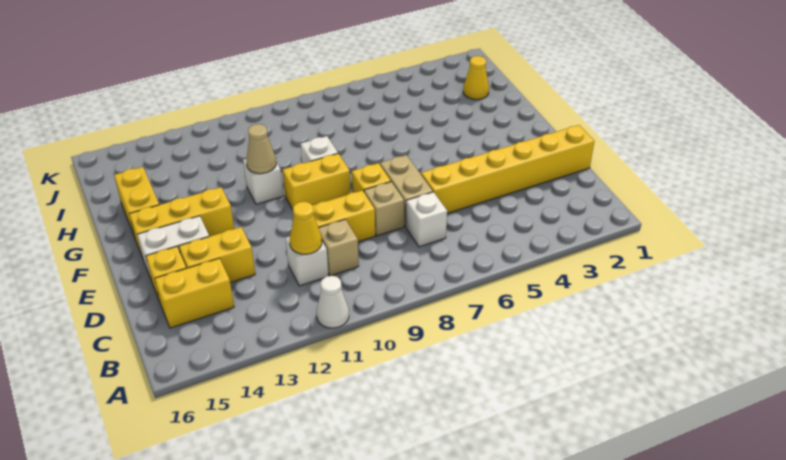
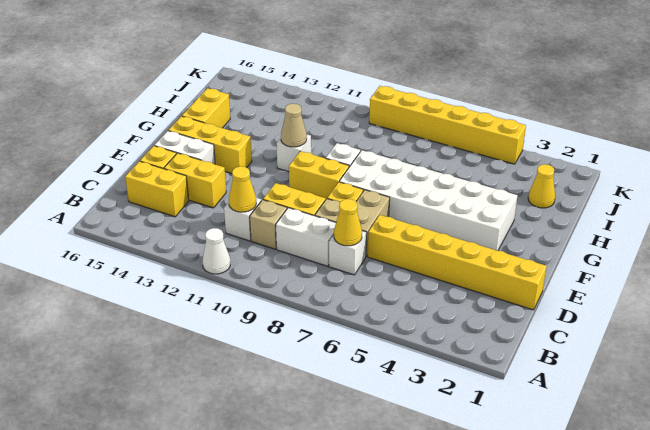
none -> yellow 1x1 cone [334,199,362,246]
none -> white 1x2 brick [276,208,336,266]
none -> white 2x6 brick [339,150,517,251]
none -> yellow 1x6 brick [369,86,526,164]

